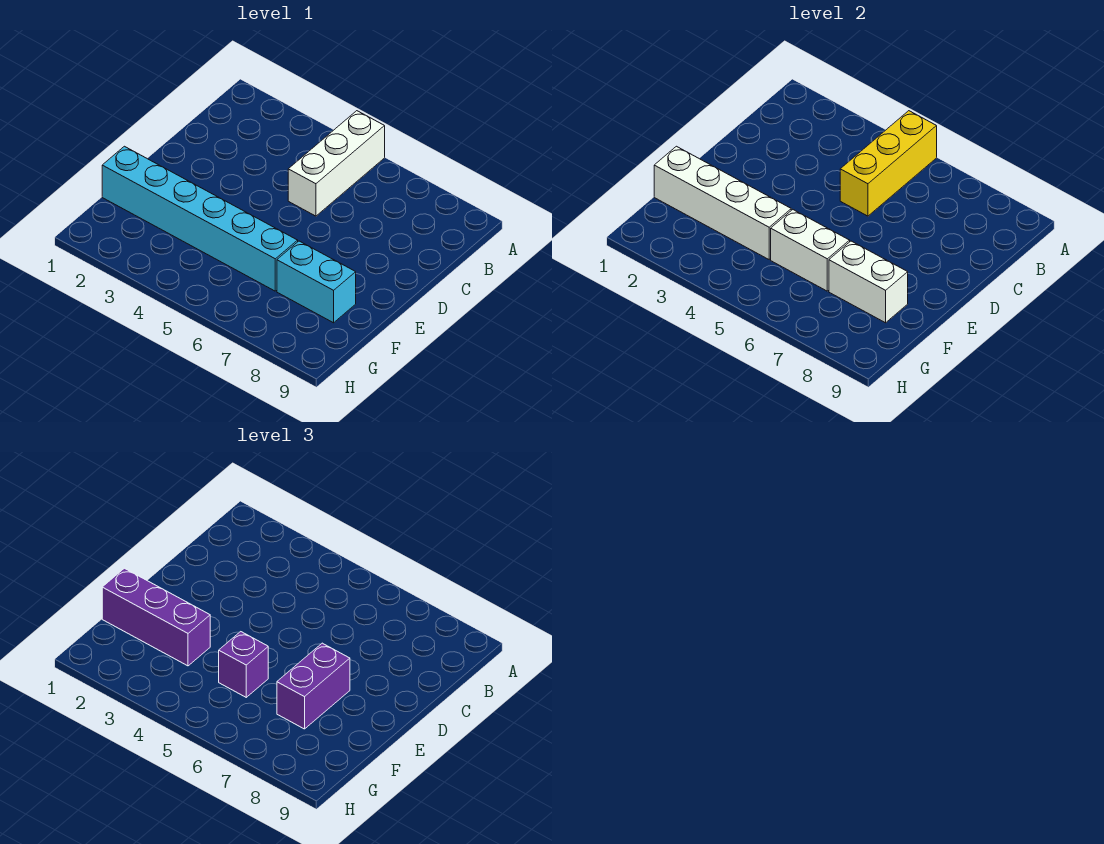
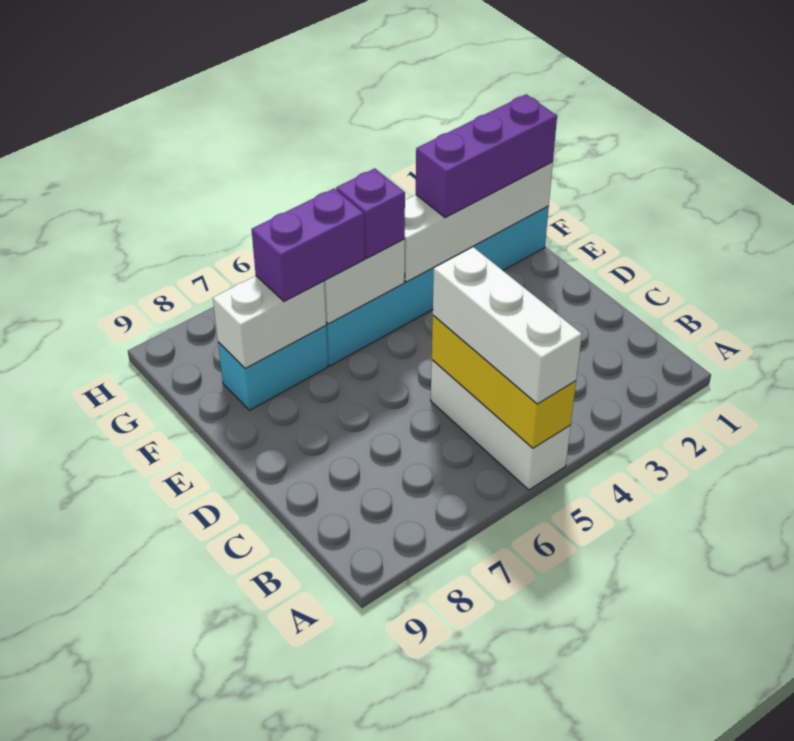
none -> white 1x3 brick [433,247,582,404]
purple 1x2 brick [277,643,350,729] -> purple 1x2 brick turned to [252,188,365,301]

